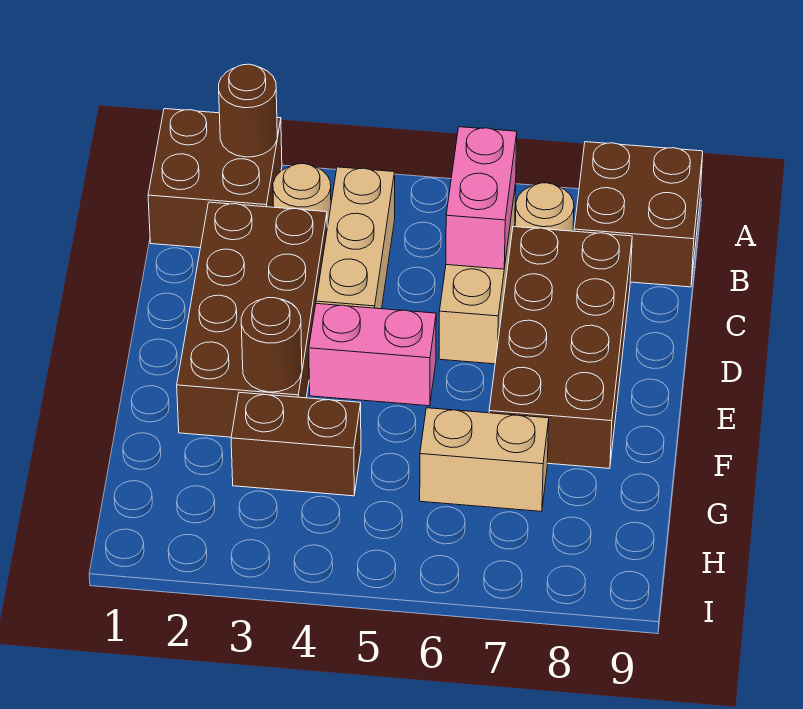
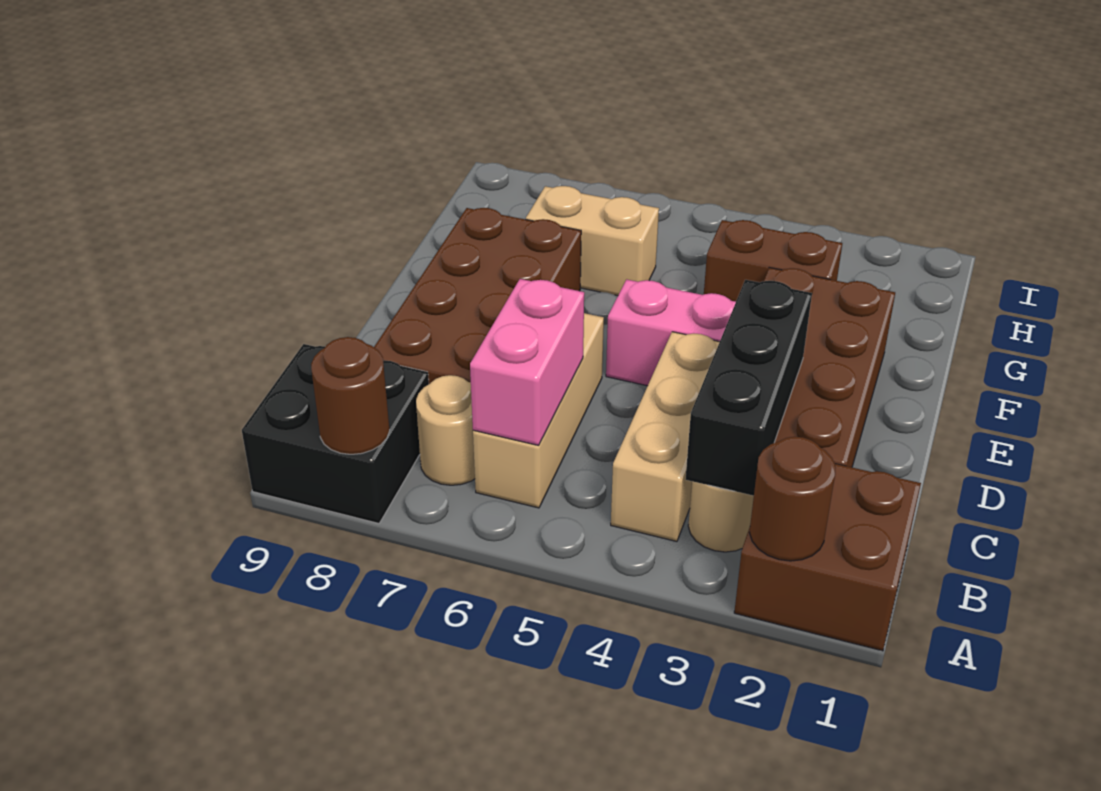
brown 2x2 brick [574,142,703,287] -> black 2x2 brick [242,344,429,523]
none -> black 1x3 brick [686,280,812,496]
brown 1x1 round brick [241,298,302,392] -> brown 1x1 round brick moved to [311,337,390,454]

